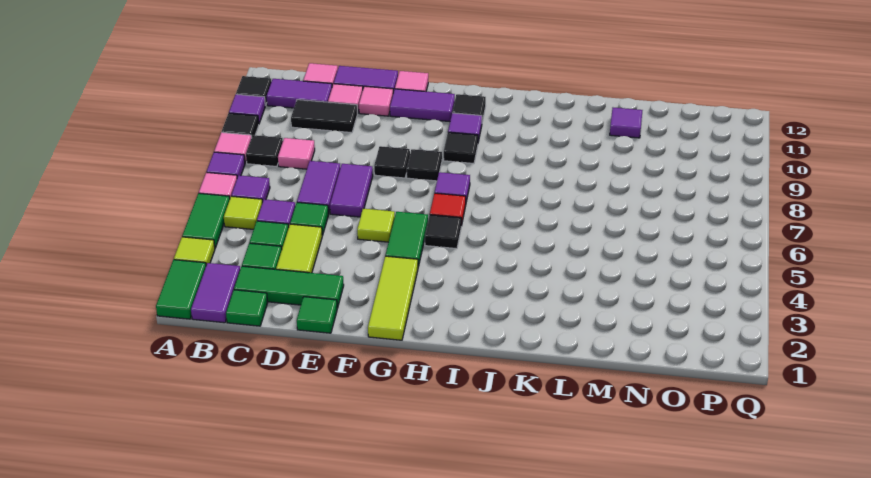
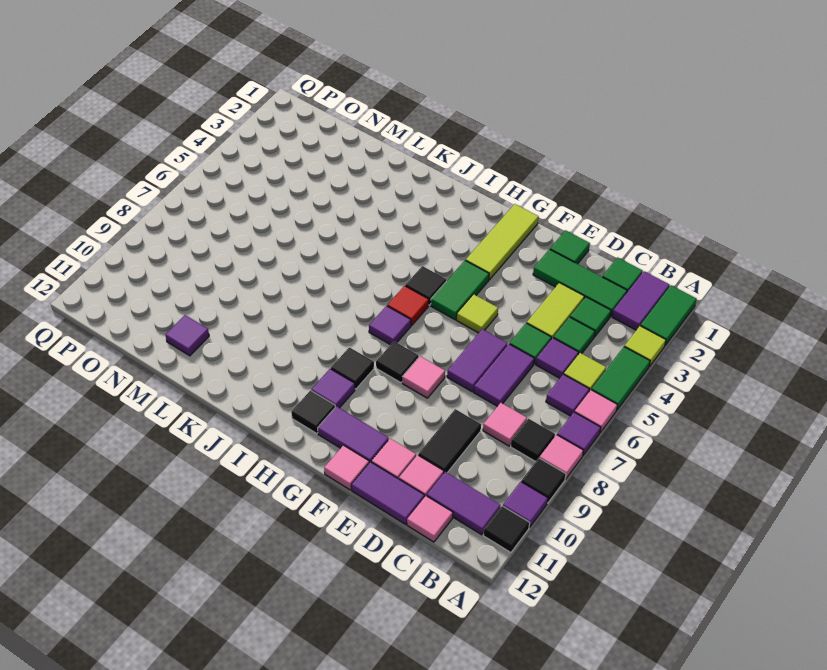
black 1x2 tile [291,100,357,133] -> black 1x2 tile turned to [418,409,481,473]
black 1x1 tile [374,146,410,178] -> pink 1x1 tile [402,356,445,398]

